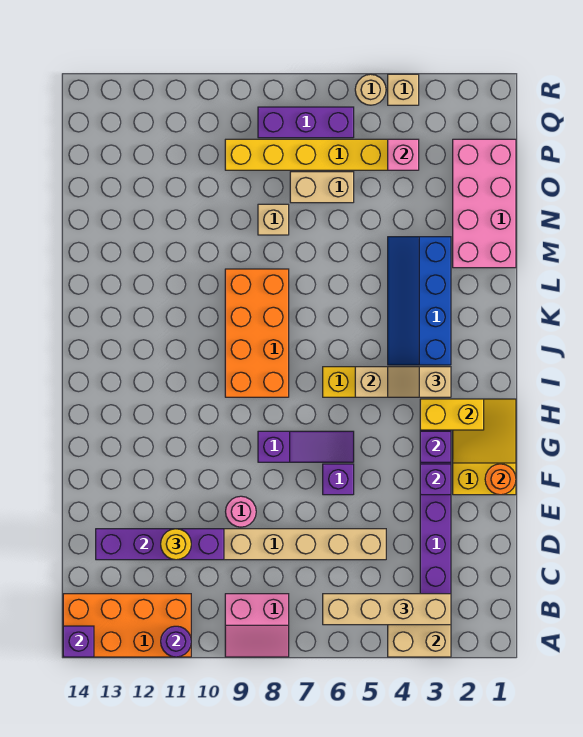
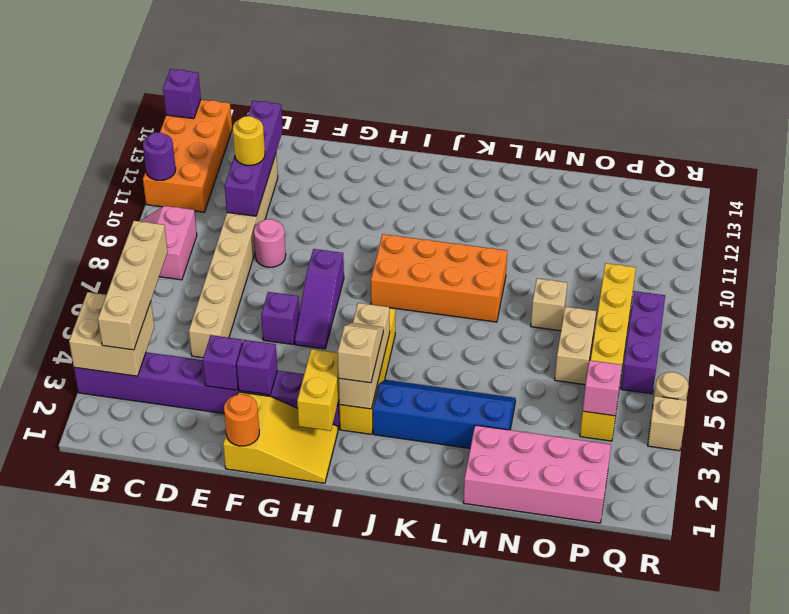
purple 1x1 brick [420,431,451,462] -> purple 1x1 brick moved to [203,335,243,390]

